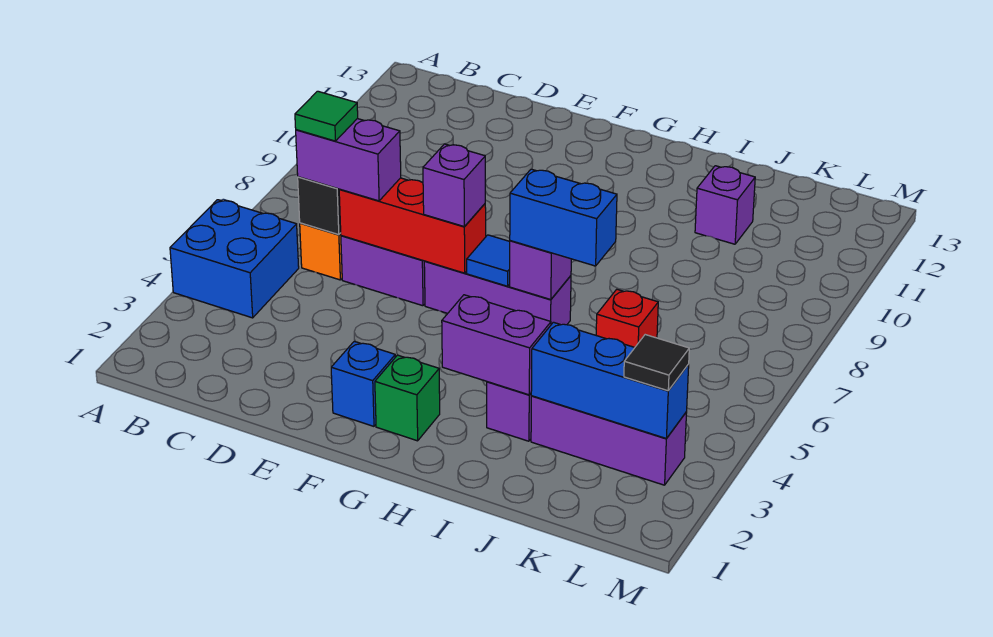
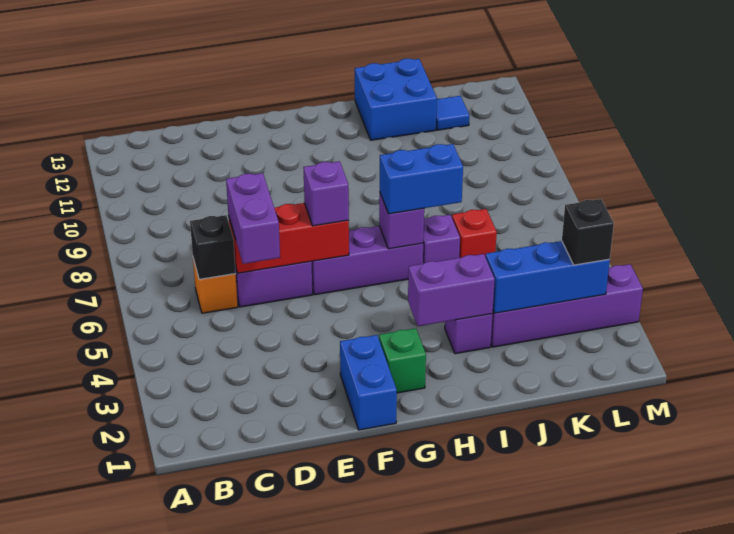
blue 2x2 brick [170,200,299,318] -> blue 2x2 brick moved to [355,59,437,140]
purple 1x2 brick [296,119,401,201] -> purple 1x2 brick turned to [226,173,280,264]
green 1x1 tile [295,91,358,141] -> none
blue 1x1 brick [331,341,395,426] -> blue 1x2 brick [340,335,397,430]
blue 1x1 tile [467,235,510,286] -> blue 1x1 tile moved to [436,96,469,130]
purple 1x3 brick [531,396,687,485] -> purple 1x4 brick [491,264,643,347]
purple 1x1 brick [695,166,755,244] -> purple 1x1 brick moved to [423,215,460,264]
black 1x1 tile [624,335,689,391] -> black 1x1 brick [562,199,614,265]

